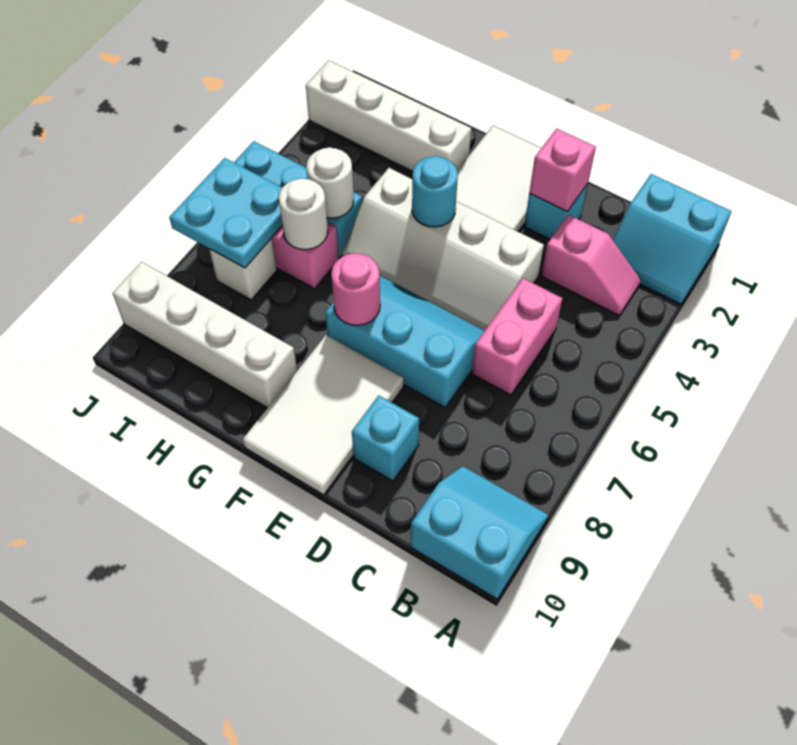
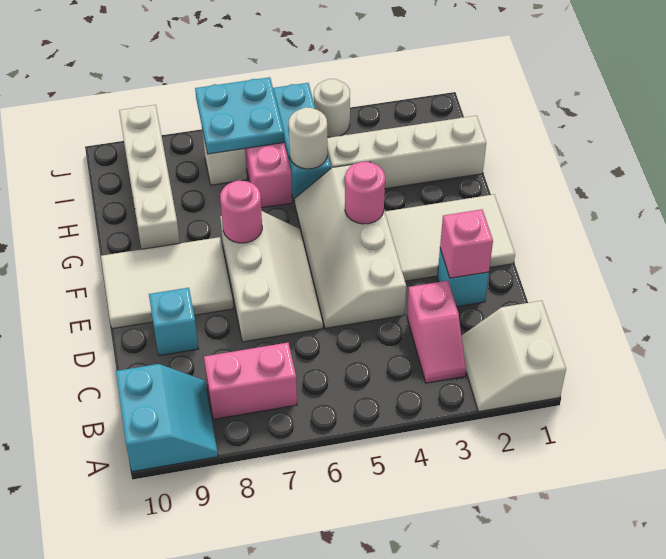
cyan 2x2 slope [613,174,732,304] -> white 2x2 slope [462,301,566,412]
pink 1x2 brick [472,278,563,395] -> pink 1x2 brick moved to [204,343,297,419]
cyan 2x3 slope [325,276,484,407] -> white 2x3 slope [220,211,323,342]
cyan 1x1 round brick [412,156,458,227] -> pink 1x1 round brick [345,162,385,224]
white 1x4 brick [306,60,471,172] -> white 1x4 brick turned to [327,116,486,189]
white 1x1 round brick [279,179,328,250] -> white 1x1 round brick moved to [314,79,350,137]

